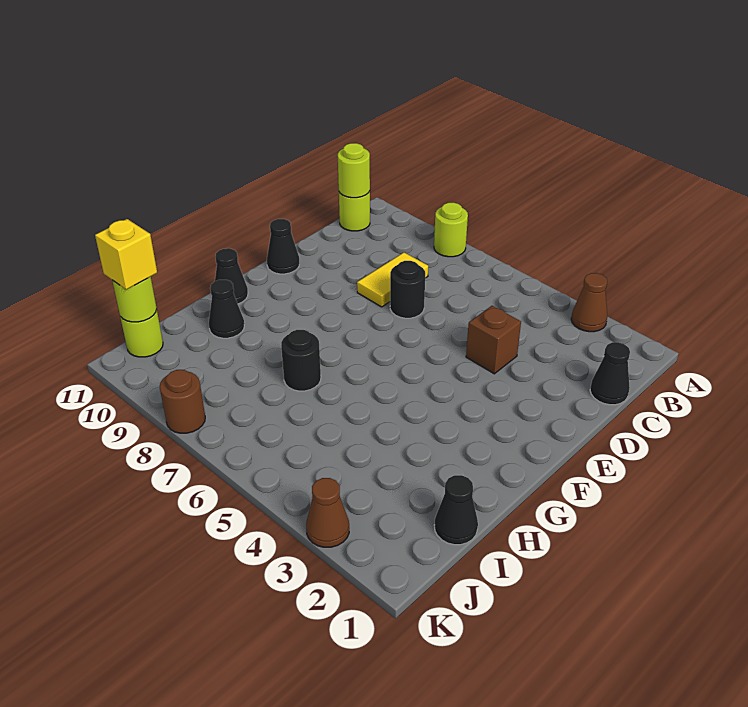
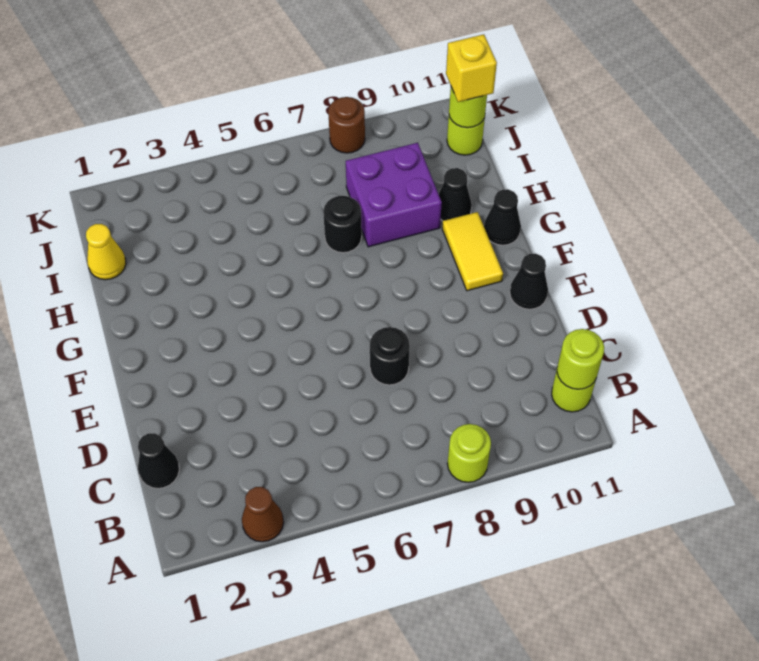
yellow 1x2 tile [357,252,428,307] -> yellow 1x2 tile moved to [442,212,503,291]
brown 1x1 brick [466,306,521,374] -> none
none -> purple 2x2 brick [346,143,442,247]
black 1x1 cone [434,475,478,545] -> yellow 1x1 cone [86,224,126,280]
brown 1x1 cone [306,478,349,547] -> none

